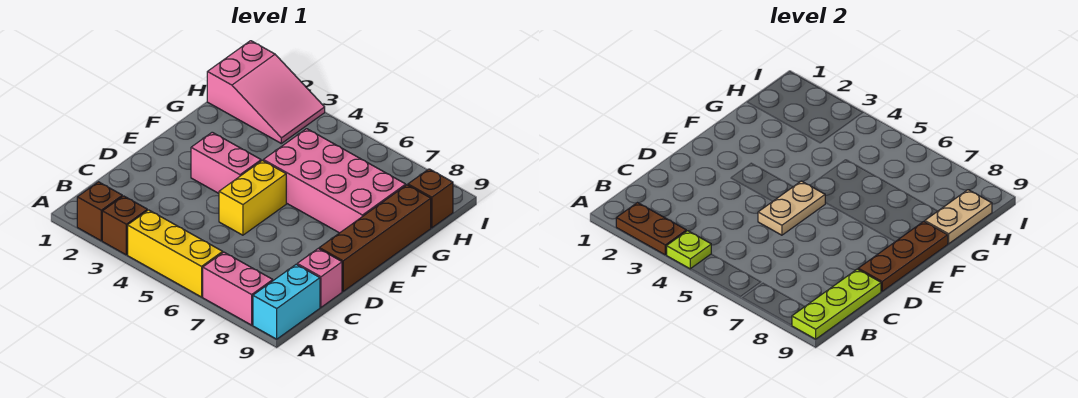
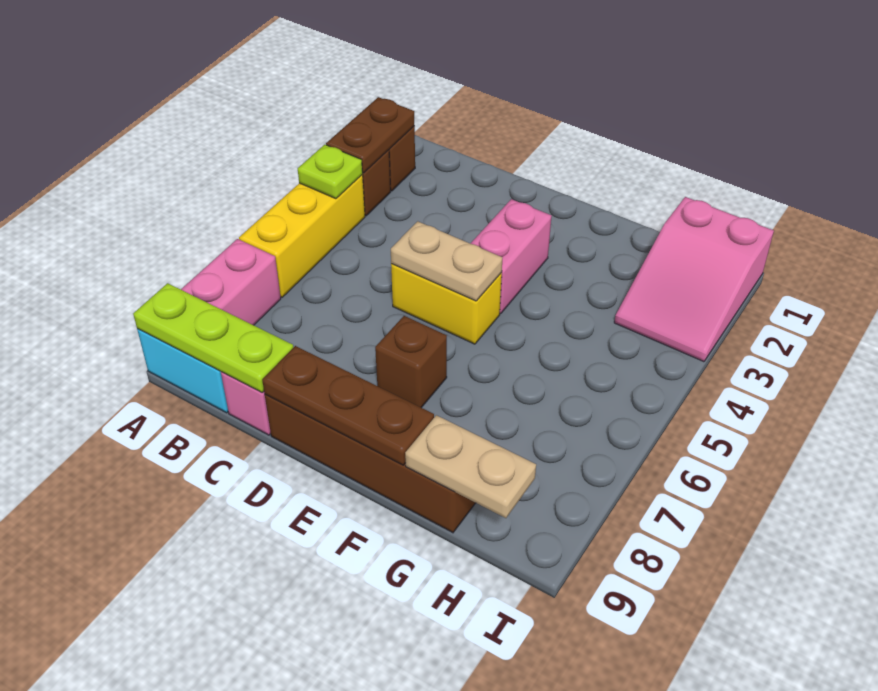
pink 2x4 brick [263,129,406,233] -> none
brown 1x1 brick [408,169,453,228] -> brown 1x1 brick moved to [375,316,447,408]

